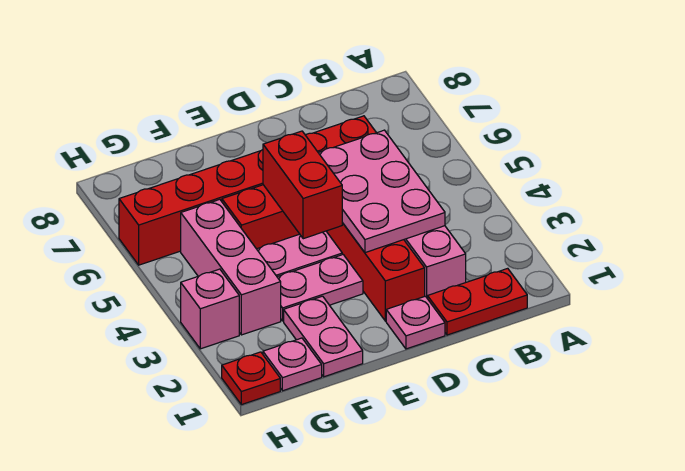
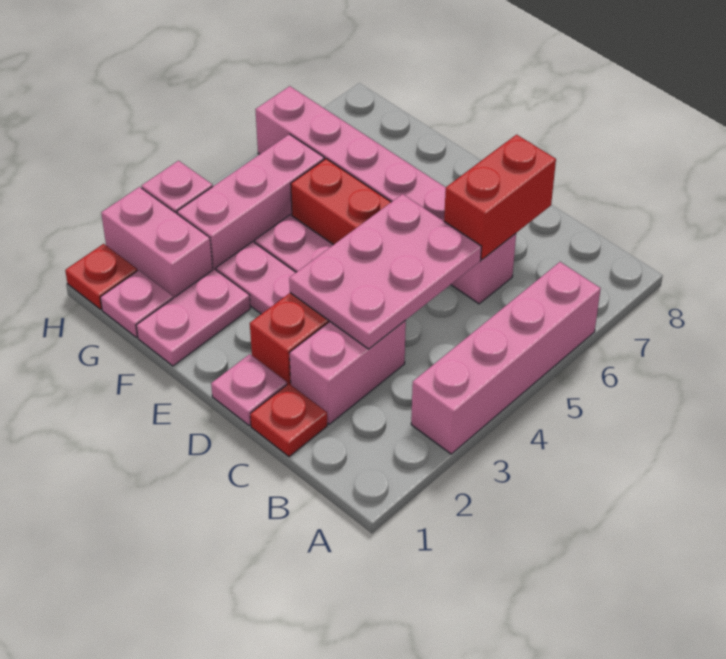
none -> pink 1x4 brick [411,262,601,454]
red 1x2 plate [428,268,527,335] -> red 1x1 plate [250,384,327,457]
red 1x6 brick [119,116,376,265] -> pink 1x6 brick [255,86,516,304]
red 1x2 brick [263,131,342,239] -> red 1x2 brick moved to [444,135,556,259]
none -> pink 1x2 brick [101,187,213,298]

